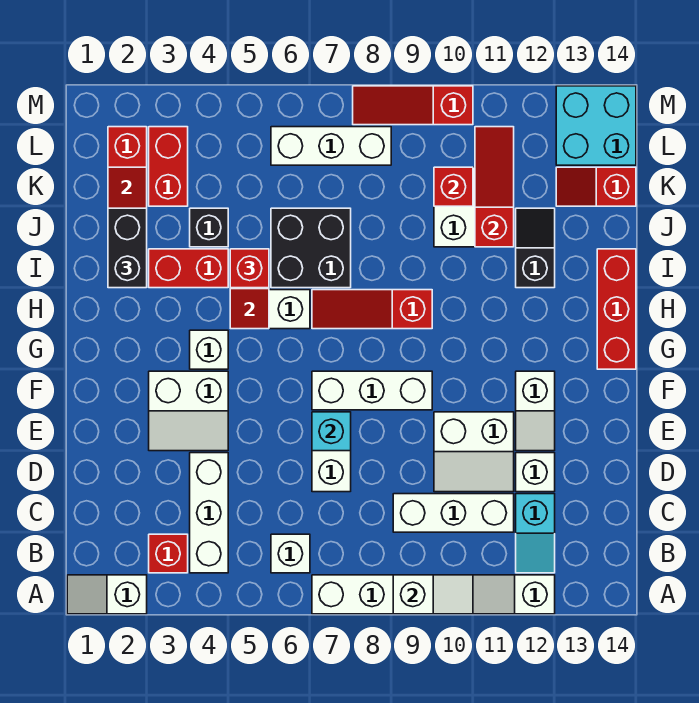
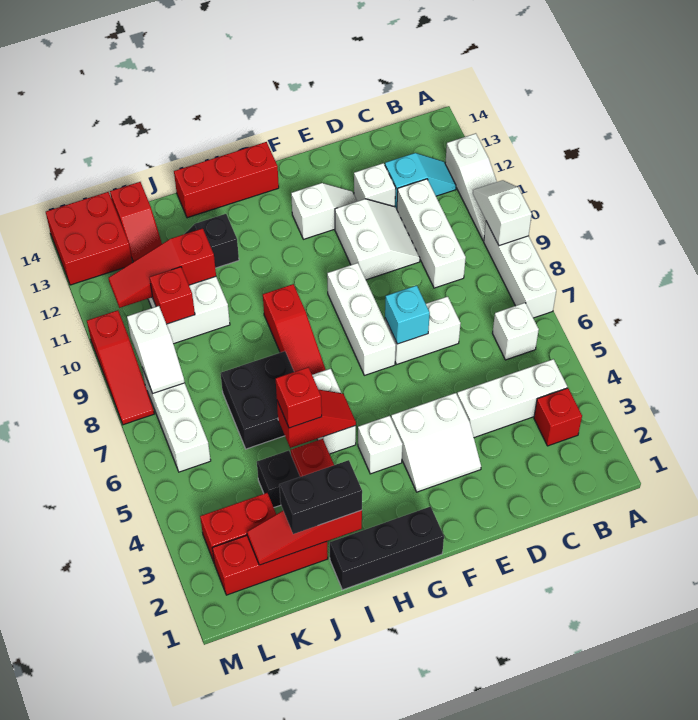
white 1x2 slope [67,575,147,614] -> white 1x2 slope moved to [127,306,185,393]
white 2x2 slope [149,371,228,451] -> white 2x2 slope turned to [391,393,481,492]
none -> black 1x3 brick [330,507,444,590]
cyan 2x2 brick [556,86,636,165] -> red 2x2 brick [46,192,132,285]

